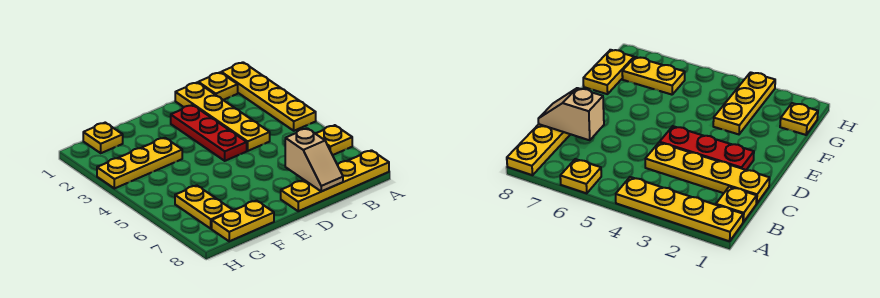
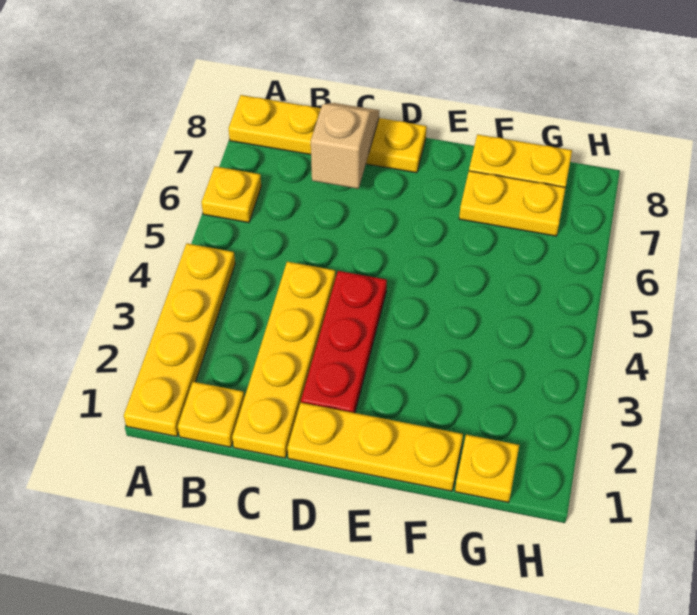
yellow 1x3 plate [97,138,182,189] -> yellow 1x3 plate moved to [287,403,463,491]
yellow 1x2 plate [175,185,233,229] -> yellow 1x2 plate turned to [459,171,566,236]

